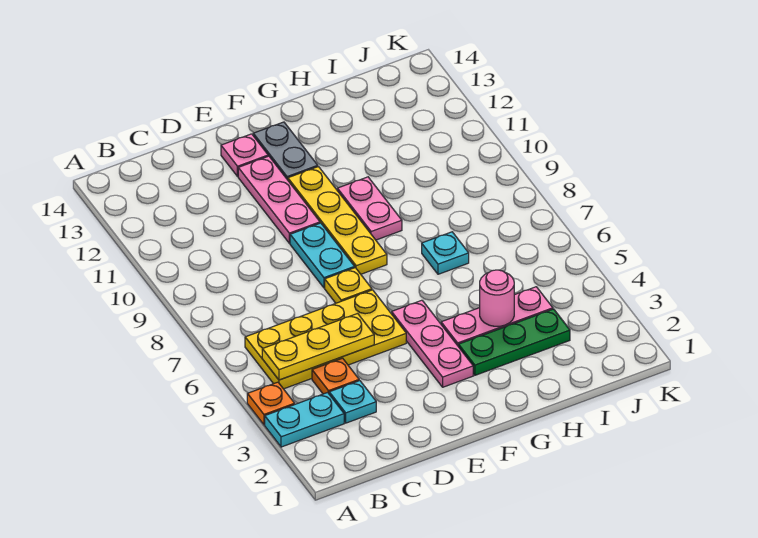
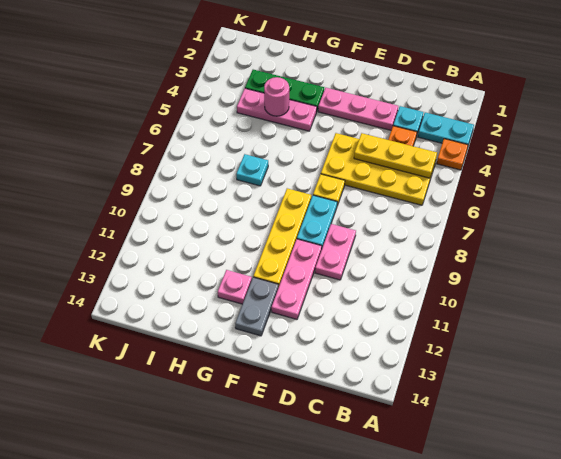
pink 1x1 plate [221,134,268,177] -> pink 1x1 plate moved to [218,270,252,304]
pink 1x3 plate [392,300,473,387] -> pink 1x3 plate turned to [318,88,398,130]
pink 1x2 plate [337,177,402,240] -> pink 1x2 plate moved to [315,224,356,280]

